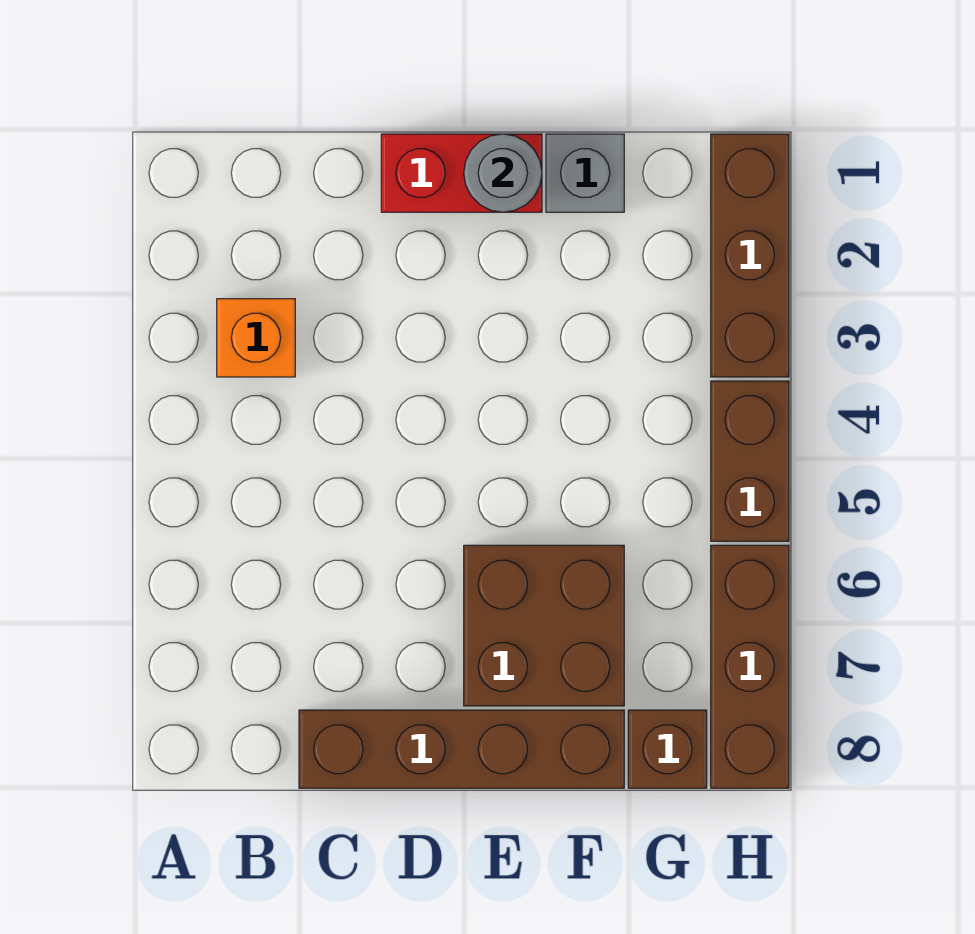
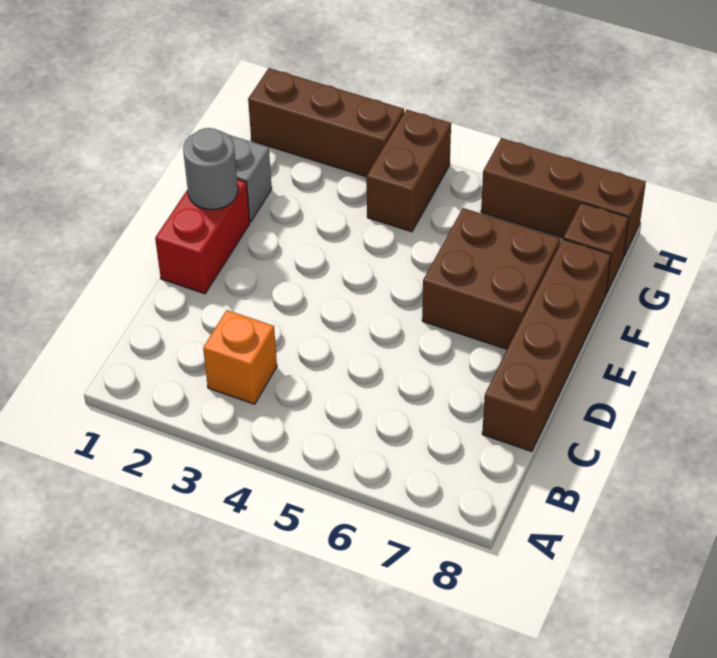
brown 1x2 brick [711,381,789,541] -> brown 1x2 brick turned to [367,110,451,232]

